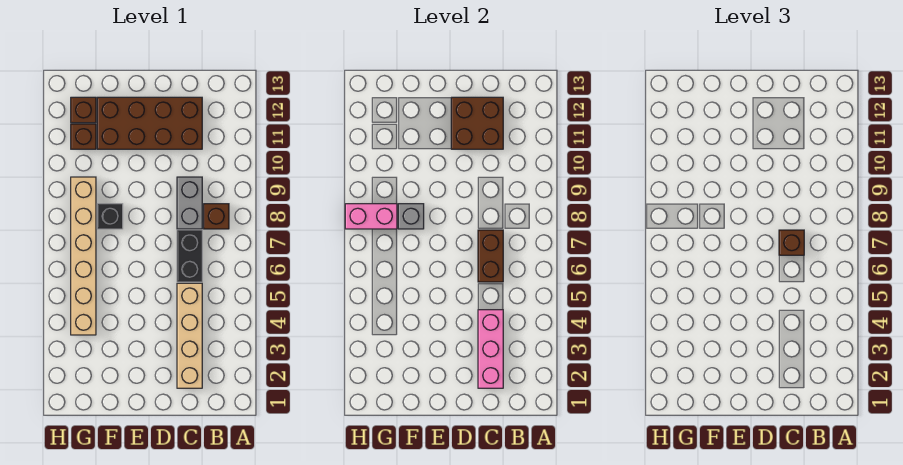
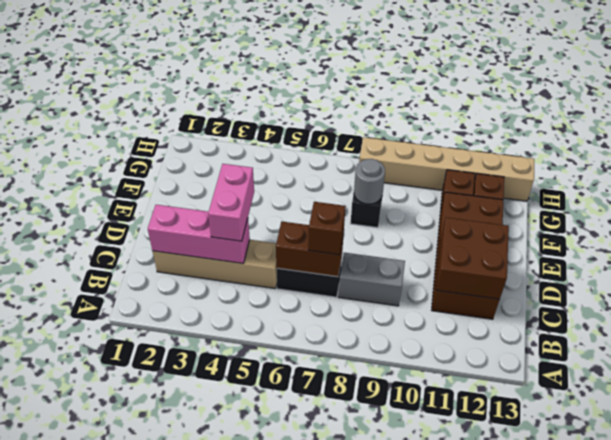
brown 1x1 brick [204,204,229,229] -> none
grey 1x1 brick [398,204,424,229] -> grey 1x1 round brick [354,159,385,204]
tan 1x6 brick [71,177,96,335] -> tan 1x6 brick moved to [359,137,534,201]
pink 1x2 brick [345,204,397,229] -> pink 1x2 brick moved to [208,164,254,241]

